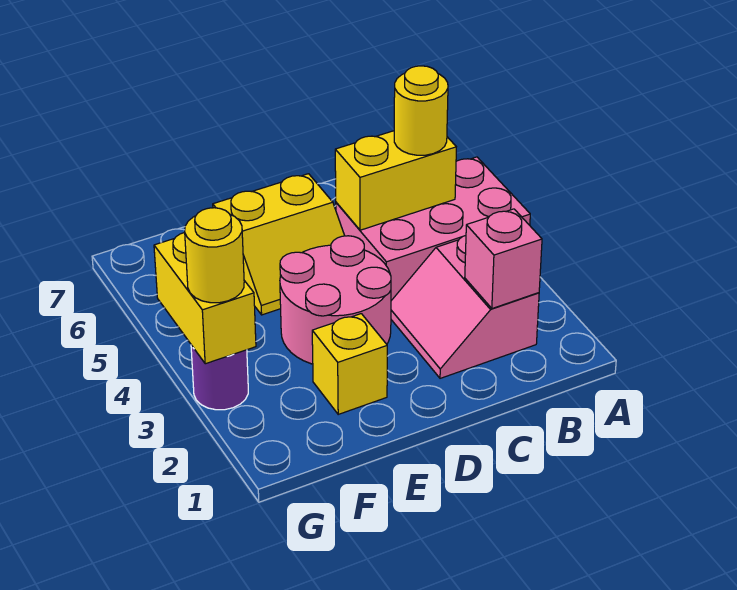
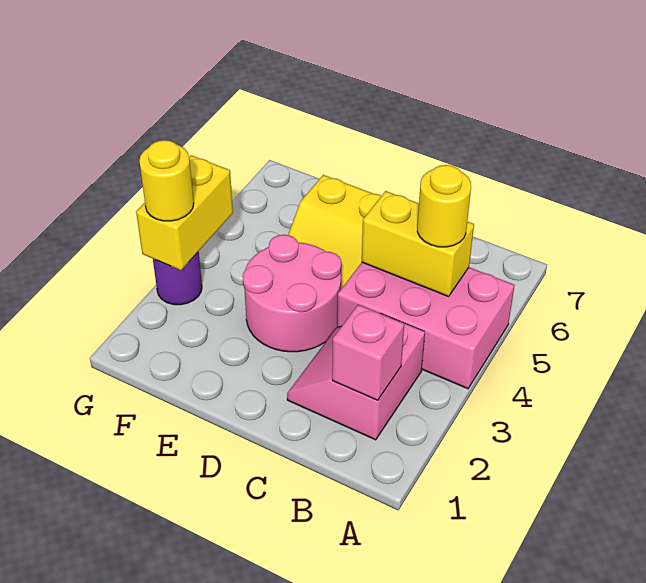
yellow 1x1 brick [312,314,387,414] -> none

